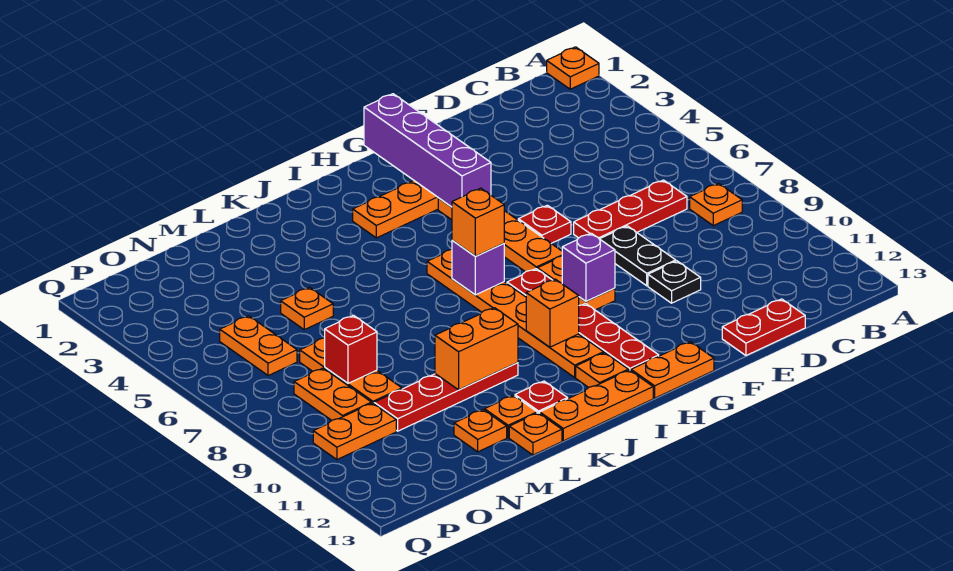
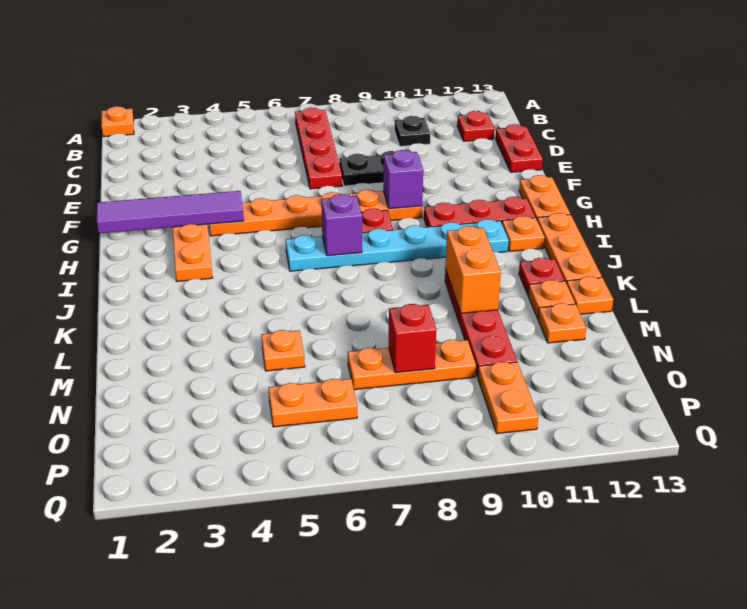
orange 1x1 plate [690,183,742,226] -> none
red 1x3 plate [574,180,687,239] -> red 1x4 plate [295,107,342,189]
black 1x1 plate [648,261,701,303] -> black 1x1 plate moved to [395,116,430,146]
red 1x1 plate [518,205,571,244] -> red 1x1 plate moved to [457,111,494,141]
purple 1x4 brick [364,94,491,207] -> purple 1x4 tile [97,191,244,233]
orange 1x6 plate [427,249,604,377] -> cyan 1x6 plate [286,219,509,271]
orange 1x1 brick [452,188,504,256] -> none
orange 1x1 brick [526,279,579,347] -> none
orange 1x2 plate [294,368,371,420] -> none

